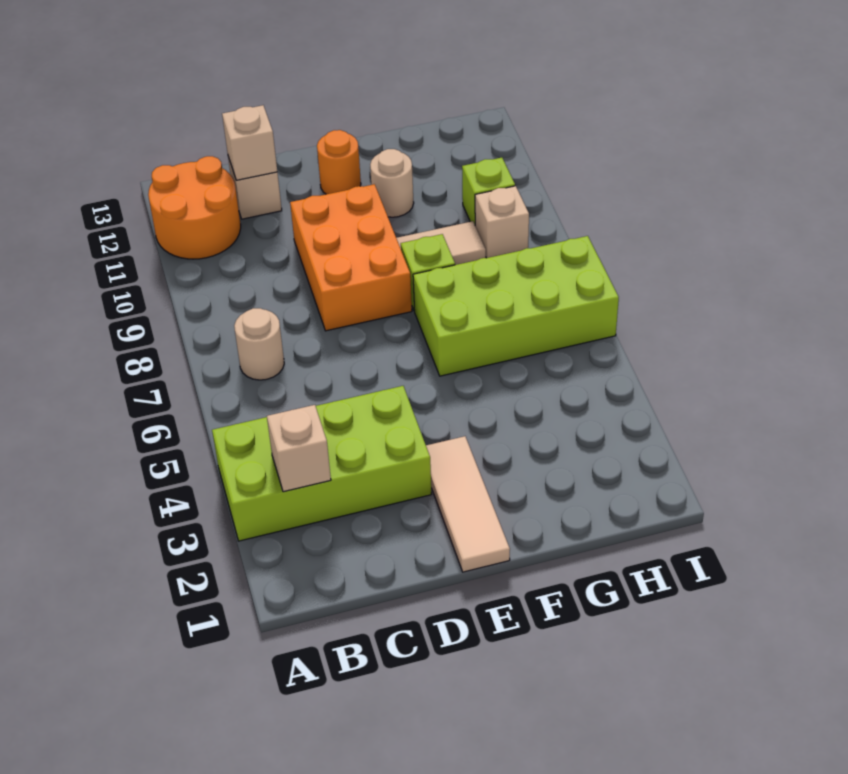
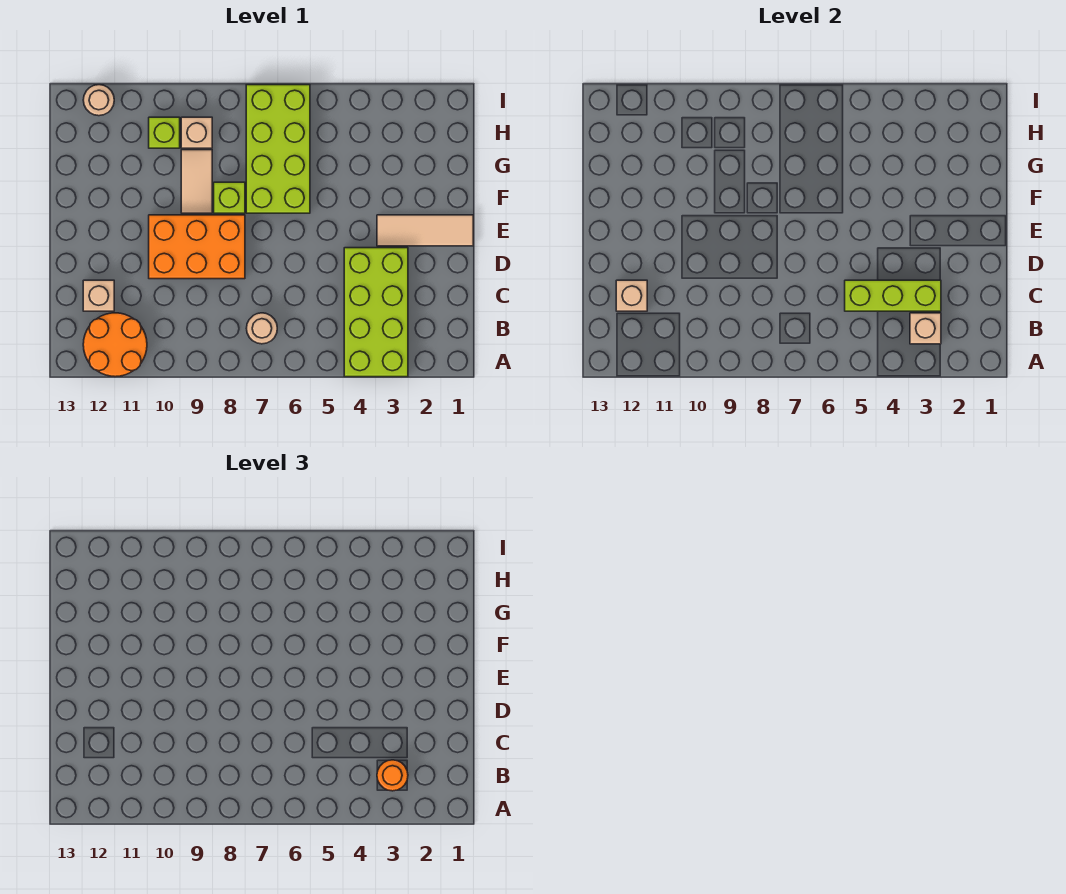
none -> lime 1x3 brick [845,280,941,311]
orange 1x1 round brick [317,130,361,194] -> orange 1x1 round brick moved to [377,760,408,791]
tan 1x1 round brick [370,149,414,217] -> tan 1x1 round brick moved to [83,85,114,116]

